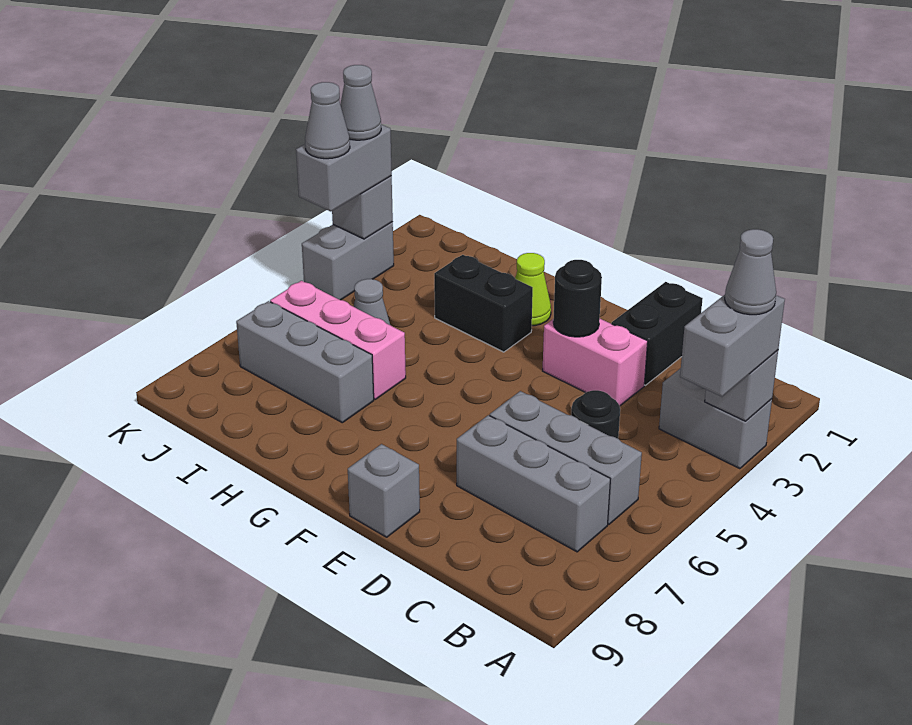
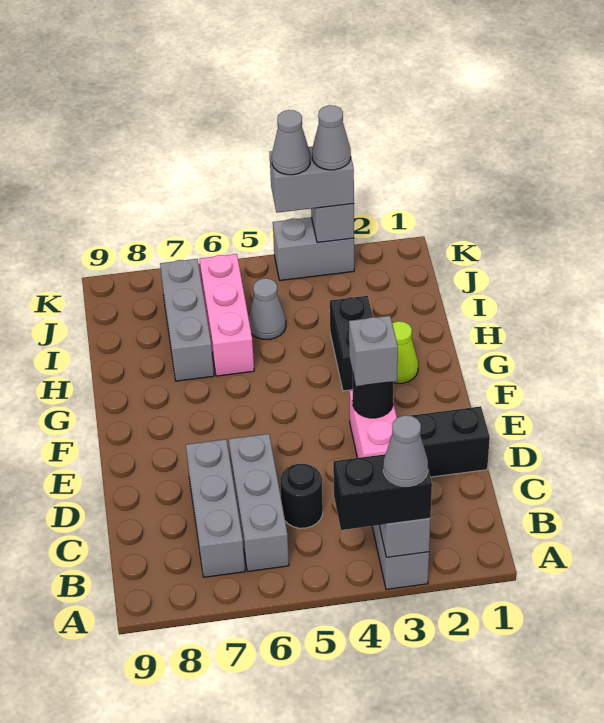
grey 1x2 brick [680,295,785,397] -> black 1x2 brick [333,454,432,530]
grey 1x1 brick [348,444,420,537] -> grey 1x1 brick moved to [349,316,398,386]

